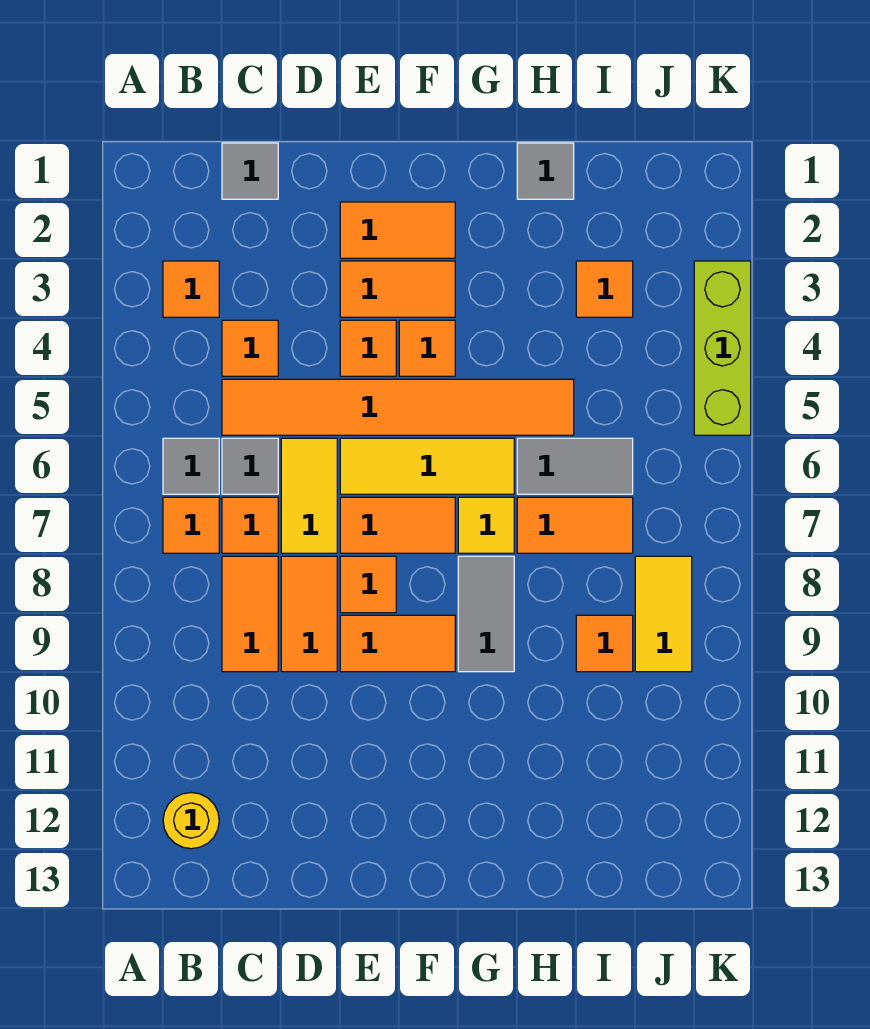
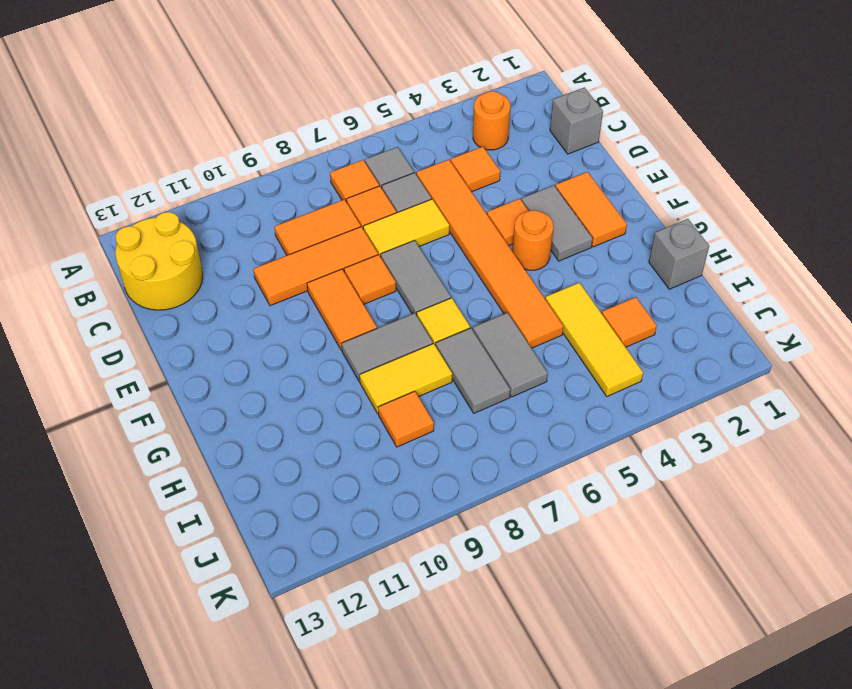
orange 1x1 tile [163,261,219,317] -> orange 1x1 round brick [473,91,510,150]
yellow 1x1 round brick [163,793,219,849] -> yellow 2x2 round brick [115,212,203,310]
grey 1x1 tile [222,143,278,199] -> grey 1x1 brick [550,87,603,154]
orange 1x2 tile [281,556,337,672] -> orange 1x3 tile [253,227,378,306]
orange 1x2 tile [340,261,455,317] -> grey 1x2 tile [521,185,593,261]
yellow 1x3 tile [340,438,514,494] -> yellow 1x3 tile moved to [545,283,643,396]
orange 1x2 tile [340,497,455,553] -> grey 1x2 tile [381,240,451,315]
orange 1x1 tile [399,320,455,376] -> orange 1x1 round brick [512,210,553,270]
grey 1x1 tile [517,143,574,199] -> grey 1x1 brick [649,219,709,289]
orange 1x2 tile [517,497,633,553] -> grey 1x2 tile [436,328,510,413]
yellow 1x2 tile [635,556,692,672] -> yellow 1x2 tile moved to [360,344,452,414]
lime 1x3 brick [694,261,751,435] -> none

